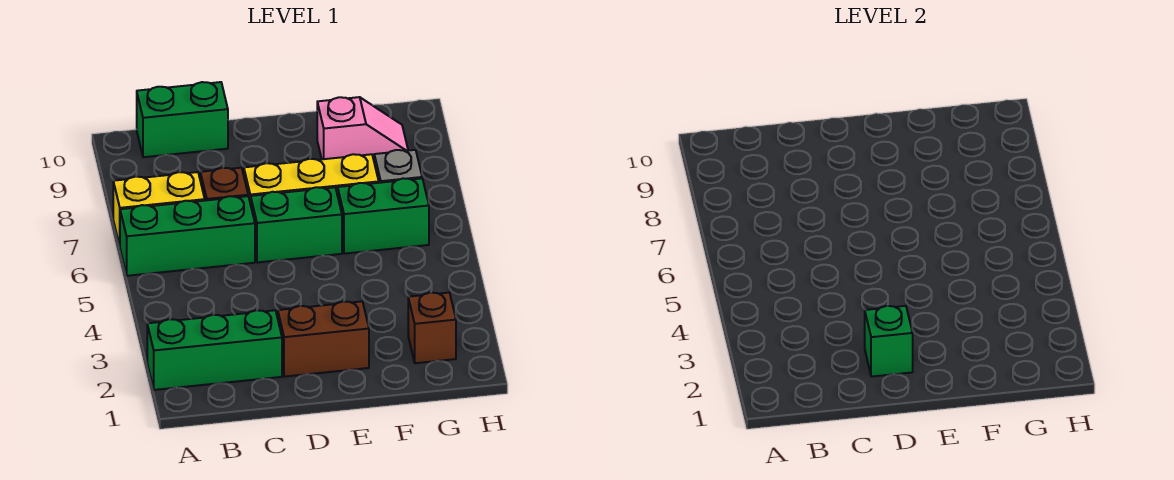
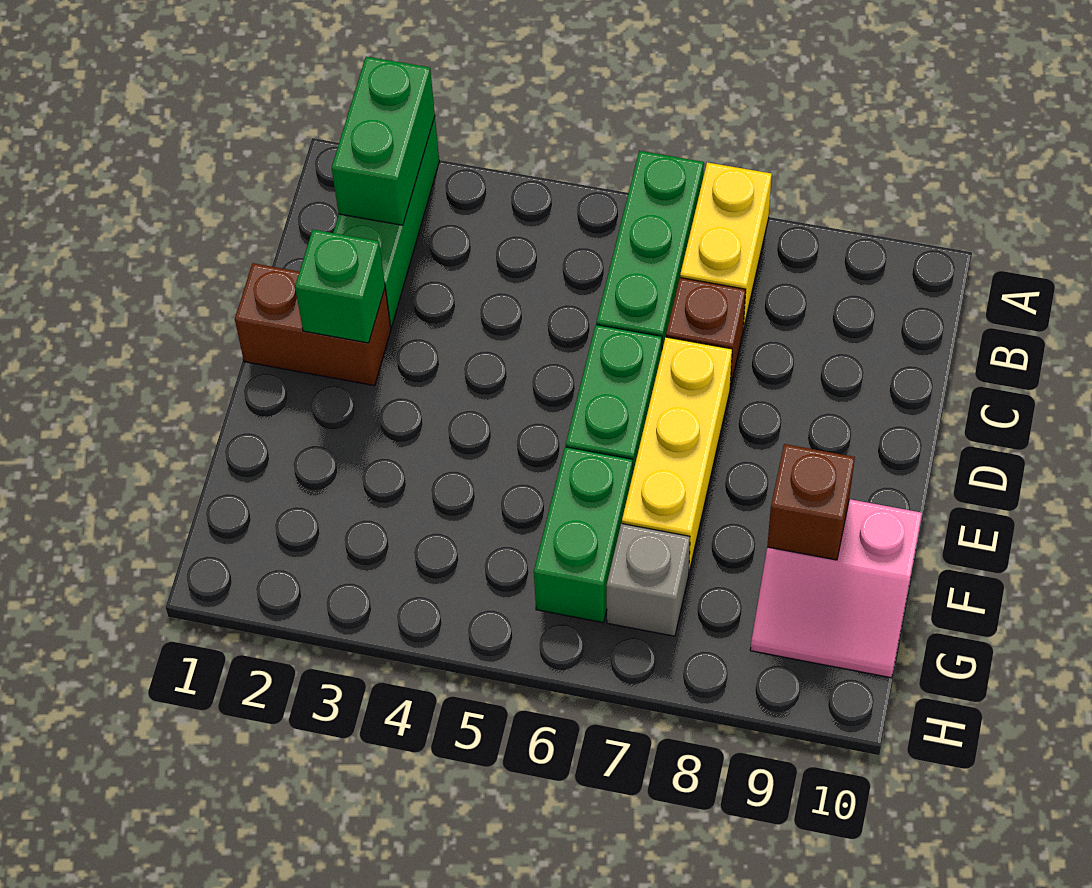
green 1x2 brick [137,82,228,157] -> green 1x2 brick moved to [332,57,435,225]
brown 1x2 brick [278,301,369,377] -> brown 1x2 brick turned to [235,263,391,386]
pink 1x2 slope [317,97,408,160] -> pink 2x2 slope [750,499,922,678]
brown 1x1 brick [408,293,456,363] -> brown 1x1 brick moved to [767,444,855,560]

